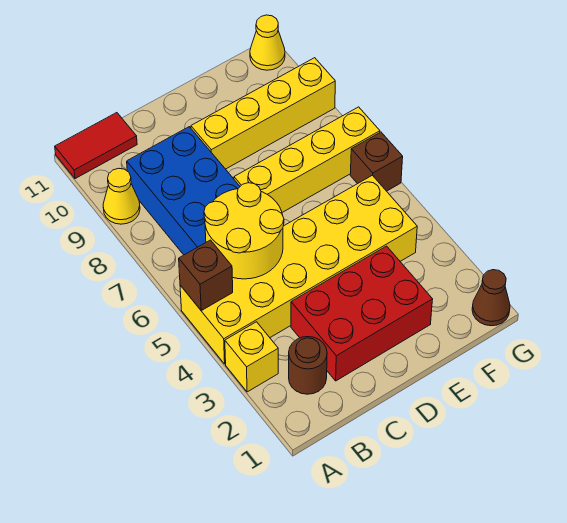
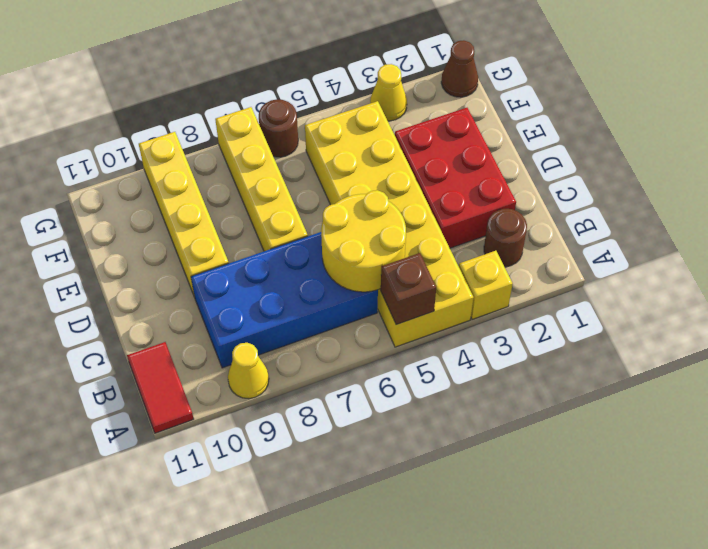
brown 1x1 brick [350,132,403,191] -> brown 1x1 round brick [259,99,298,157]
yellow 1x1 cone [250,15,285,70] -> yellow 1x1 cone moved to [370,64,407,121]

